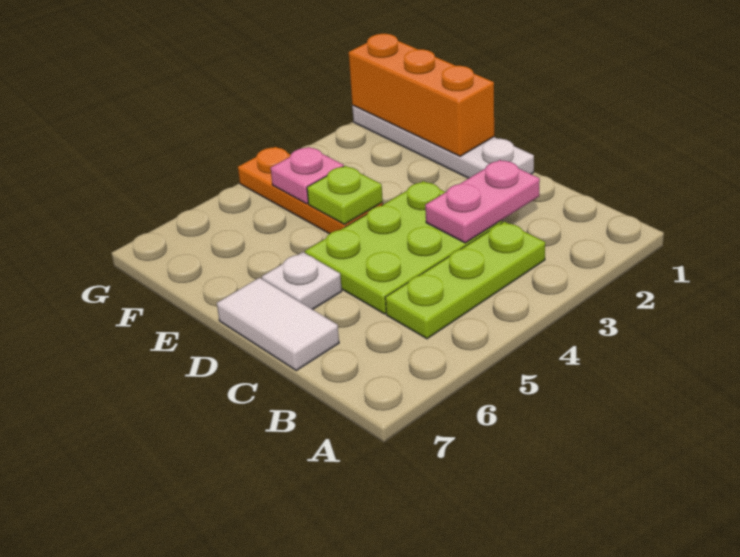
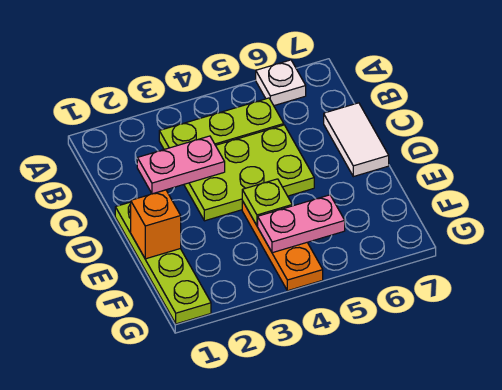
white 1x4 plate [352,106,534,178] -> lime 1x4 plate [115,202,211,324]
white 1x1 plate [262,252,342,310] -> white 1x1 plate moved to [256,60,306,106]
orange 1x3 brick [349,34,494,156] -> orange 1x1 brick [131,190,181,259]
pink 1x1 plate [271,147,344,204] -> pink 1x2 plate [258,195,345,253]

